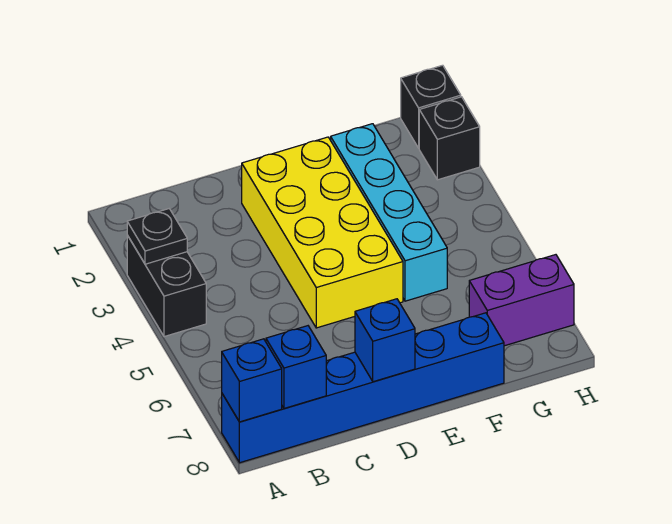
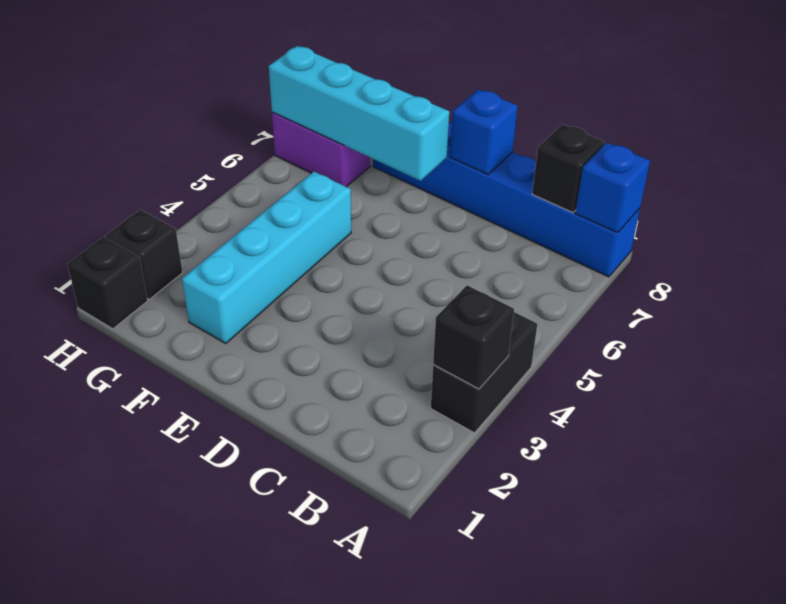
black 1x1 plate [127,209,187,264] -> black 1x1 brick [433,285,514,389]
blue 1x1 brick [266,326,326,408] -> black 1x1 brick [532,124,604,213]
yellow 2x4 brick [242,137,403,328] -> none
none -> cyan 1x4 brick [269,46,449,181]

